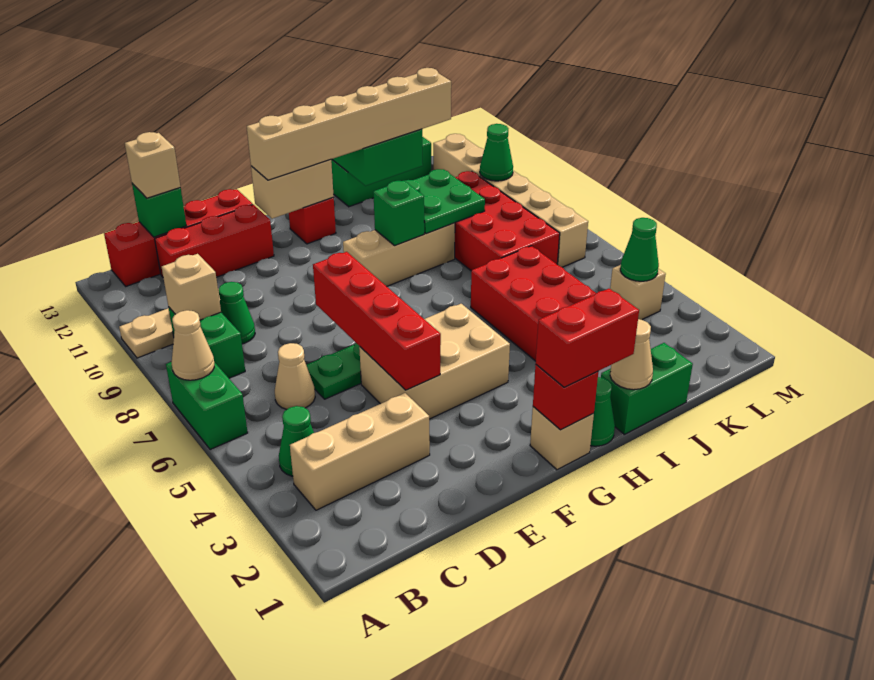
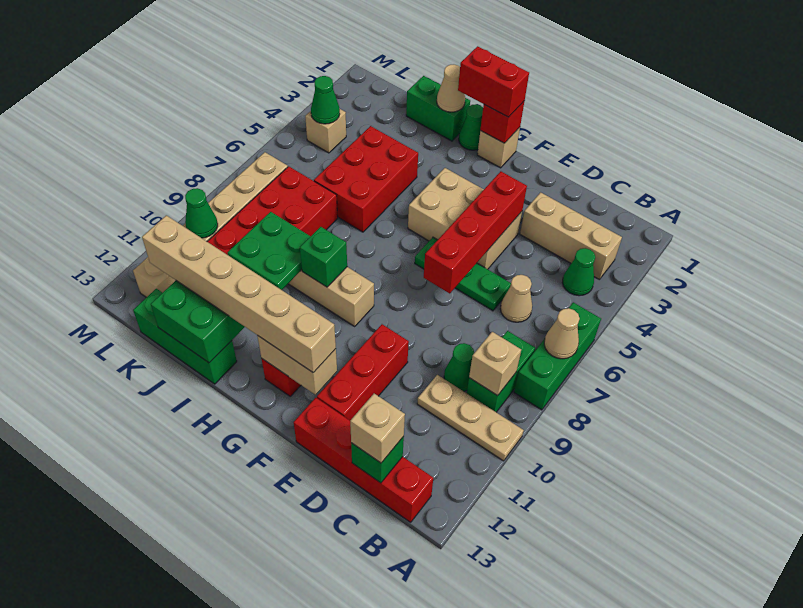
green 1x2 brick [166,362,248,450] -> green 1x3 brick [514,302,601,410]
red 1x3 brick [155,205,274,277] -> red 1x3 brick turned to [317,324,409,420]

